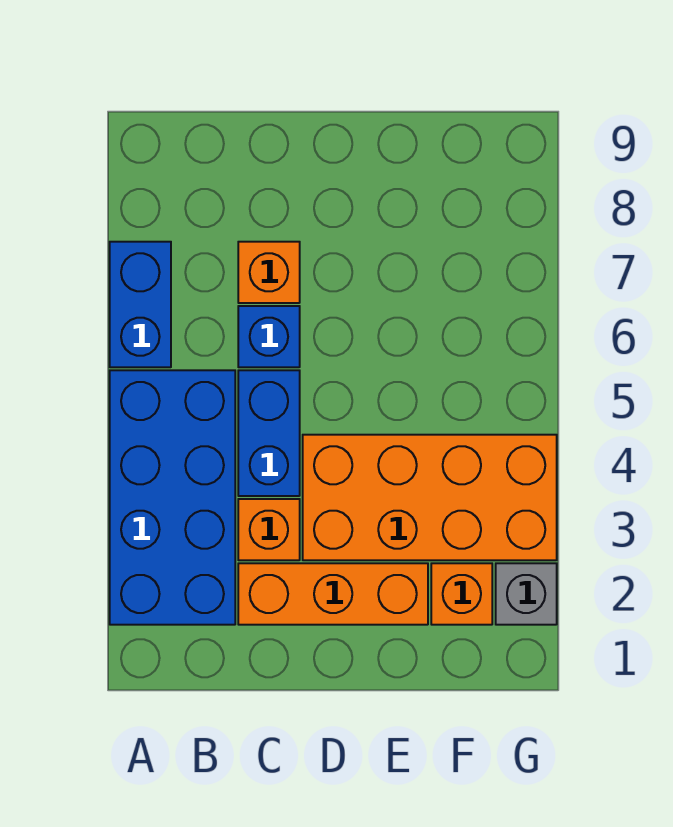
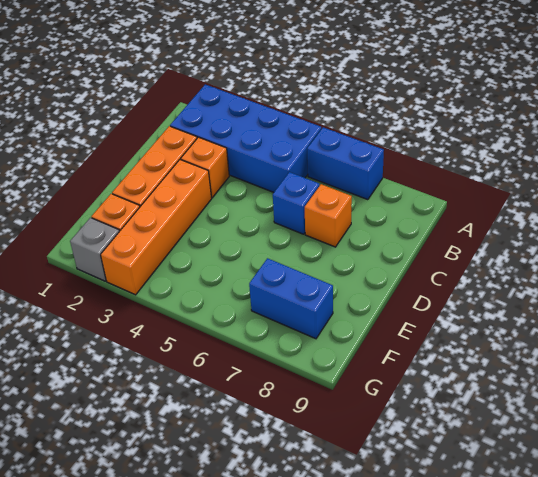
blue 1x2 brick [238,370,300,496] -> blue 1x2 brick moved to [249,258,333,339]
orange 2x4 brick [303,435,557,560] -> orange 1x4 brick [101,160,212,295]

